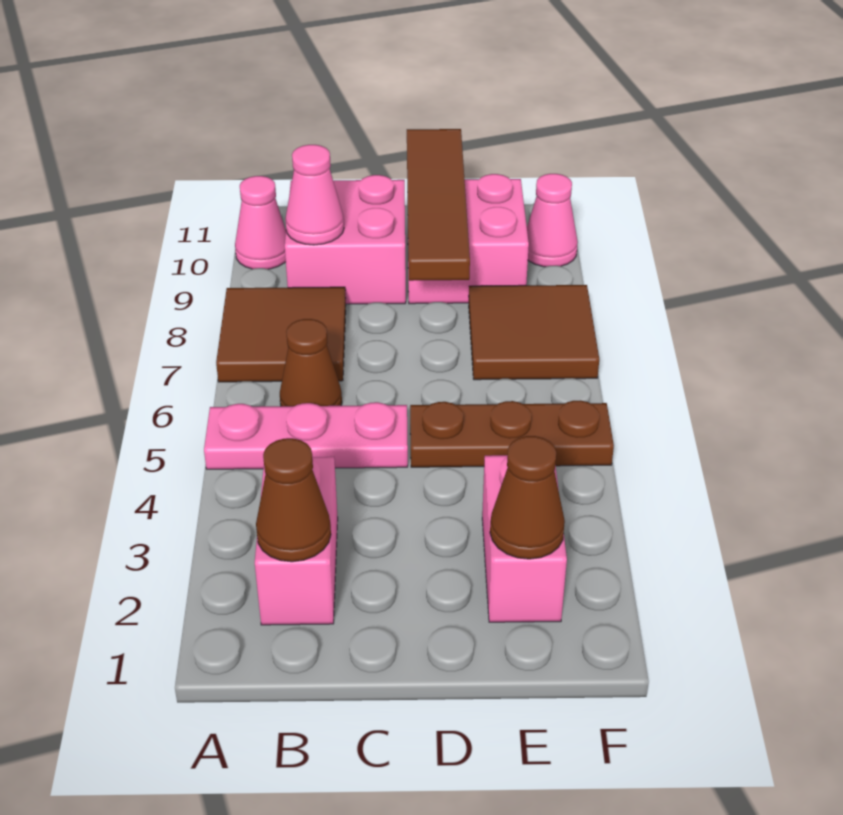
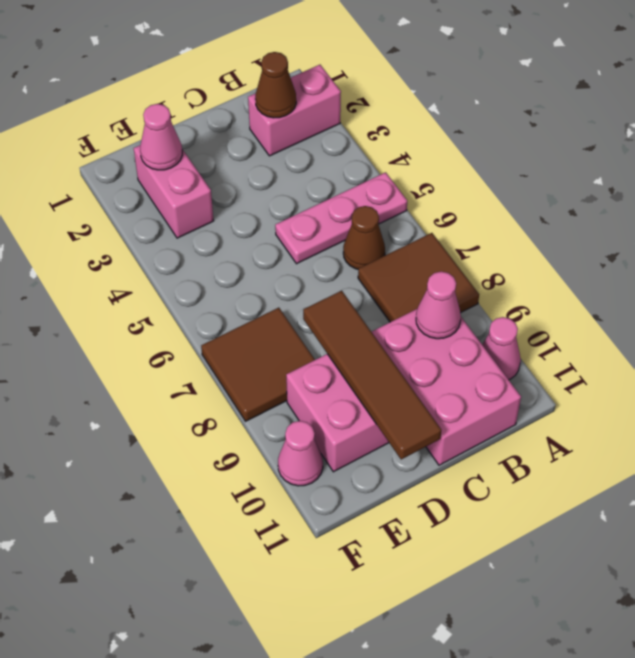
pink 1x2 brick [255,457,338,625] -> pink 1x2 brick turned to [248,65,341,156]
pink 2x2 brick [285,175,406,304] -> pink 2x3 brick [372,309,521,465]
brown 1x3 plate [410,400,614,467] -> none
brown 1x1 cone [490,436,565,559] -> pink 1x1 cone [140,104,182,170]

